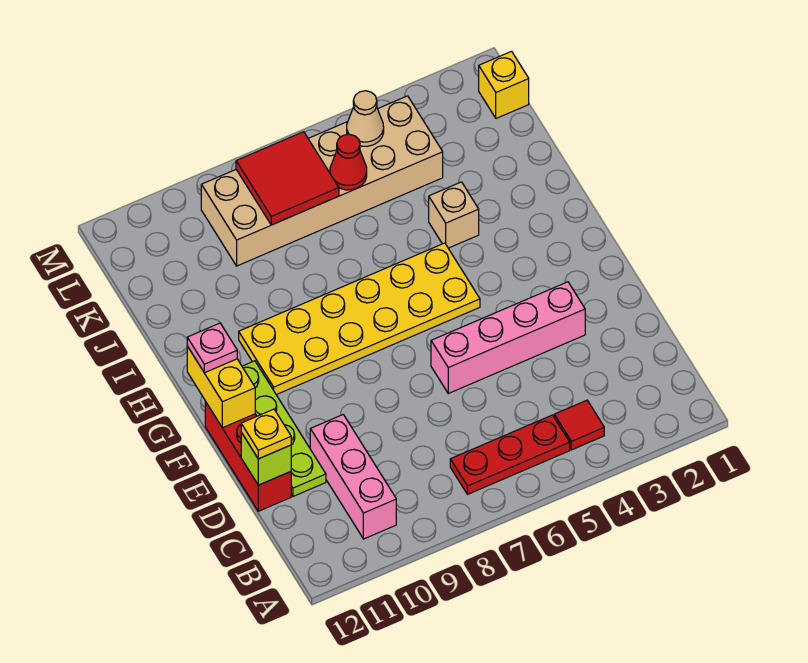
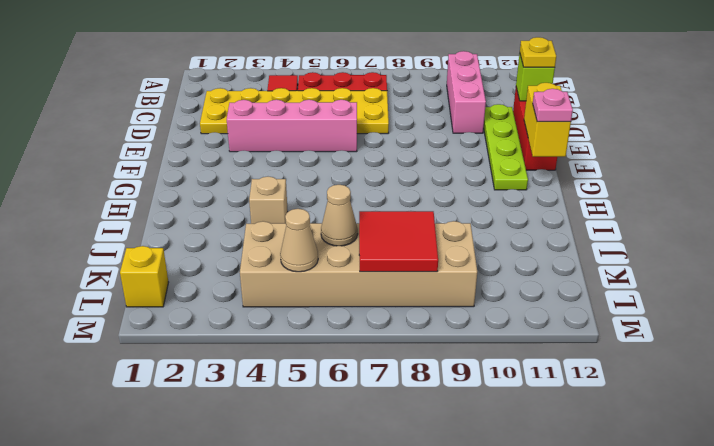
yellow 2x6 plate [239,243,480,395] -> yellow 2x6 plate moved to [200,88,389,134]
red 1x1 cone [330,134,367,190] -> tan 1x1 cone [321,185,358,246]

